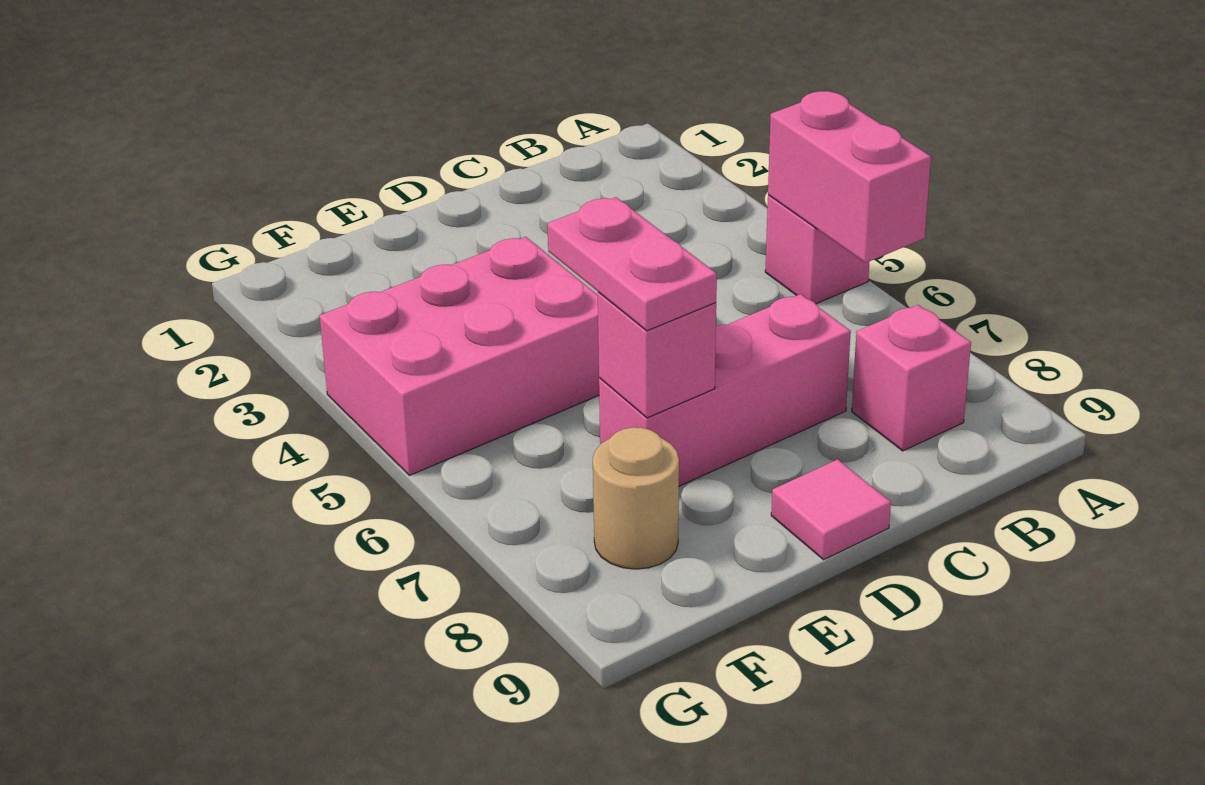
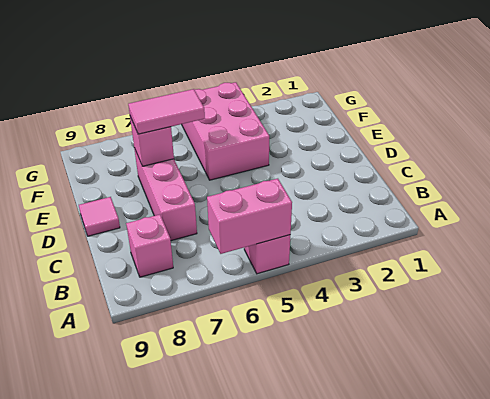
pink 1x2 plate [547,197,717,331] -> pink 1x2 tile [128,89,205,134]
tan 1x1 round brick [593,427,679,569] -> none

